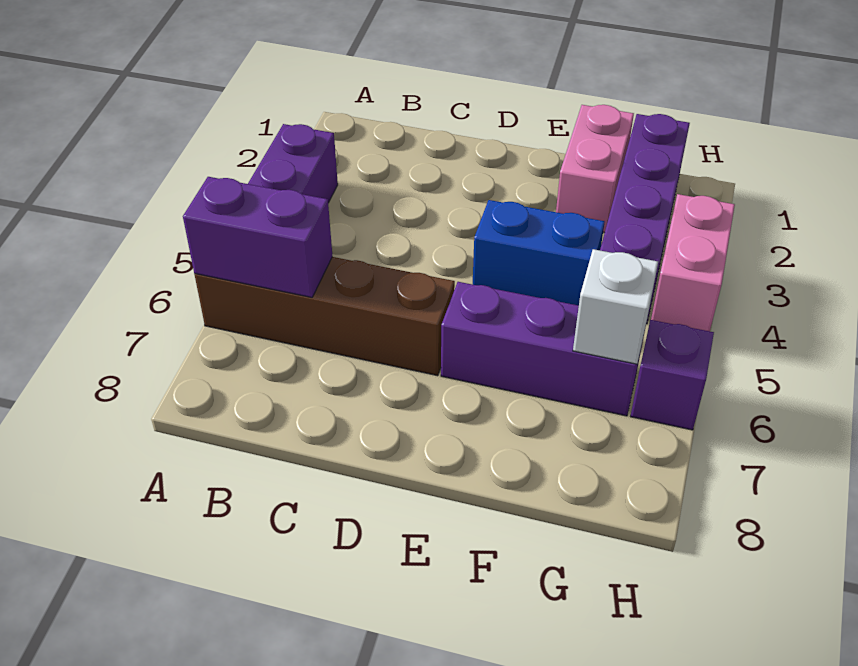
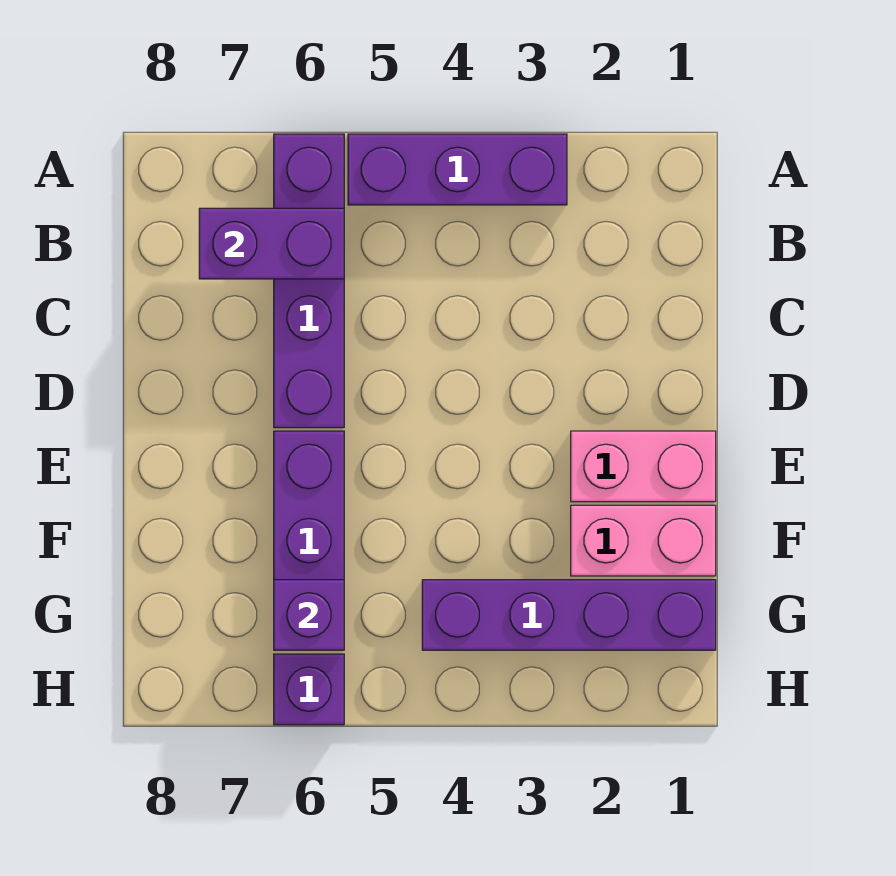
brown 1x4 brick [194,257,455,376] -> purple 1x4 brick [274,134,344,428]
purple 1x2 brick [183,177,332,297] -> purple 1x2 brick turned to [199,208,344,279]
blue 1x2 brick [473,200,605,305] -> none
white 1x1 brick [573,249,658,364] -> purple 1x1 brick [274,580,344,650]
pink 1x2 brick [651,194,735,331] -> pink 1x2 brick moved to [571,431,716,502]

